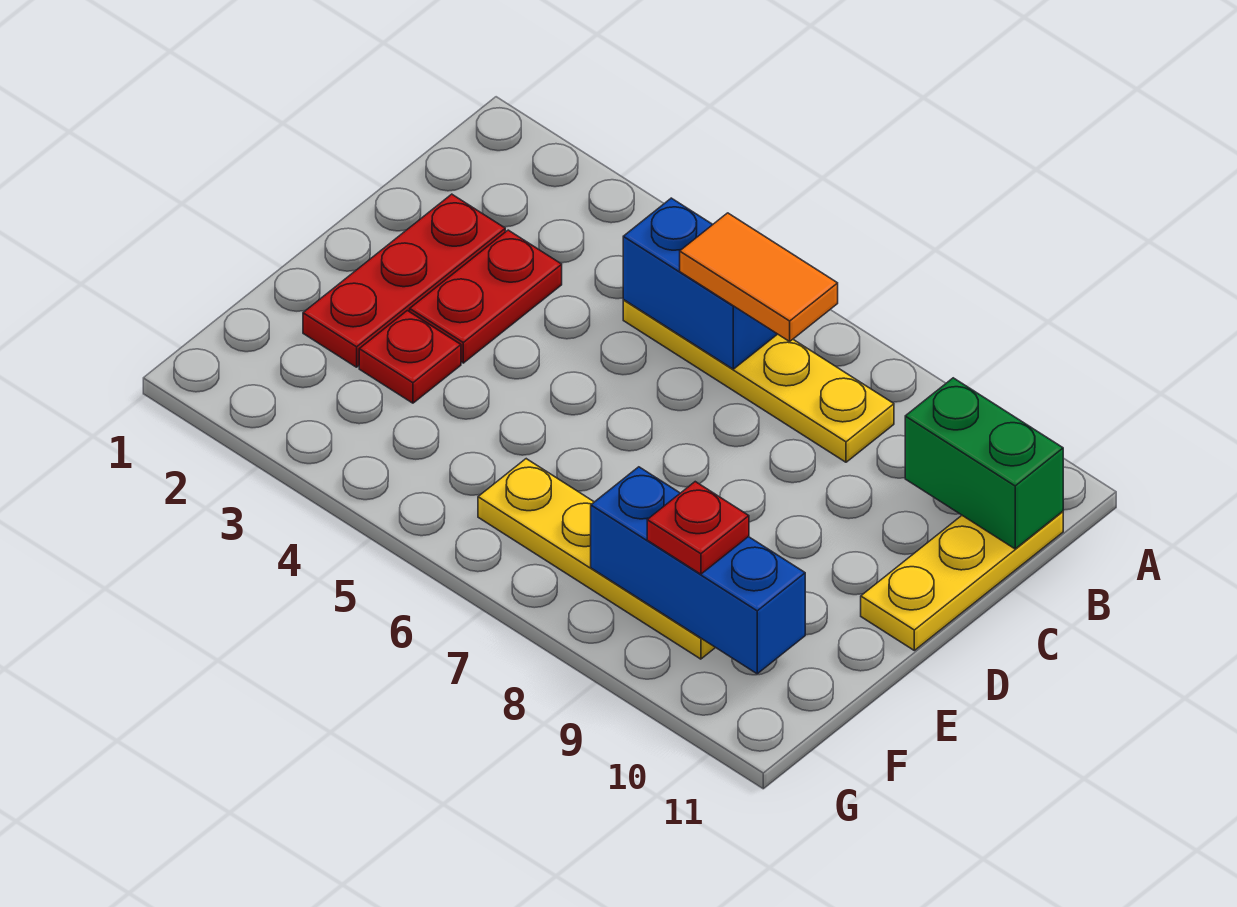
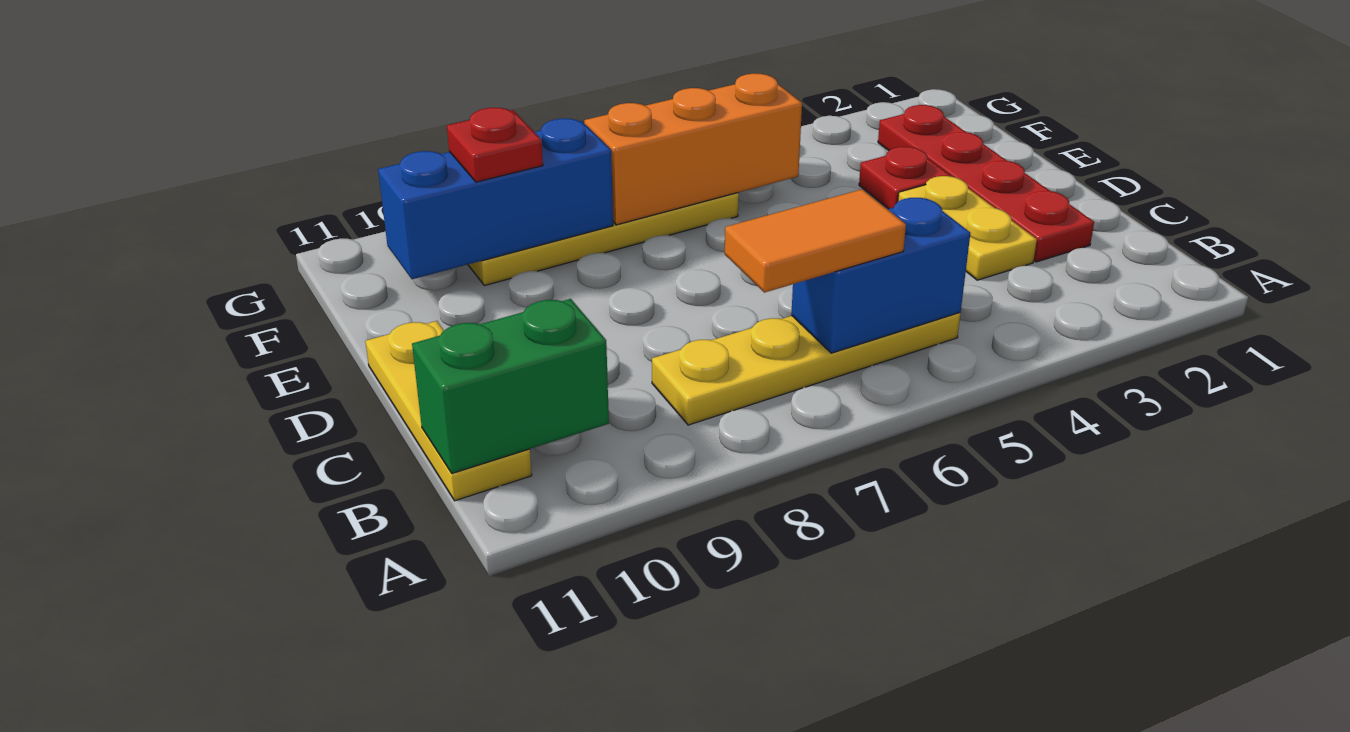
red 1x3 plate [303,194,505,367] -> red 1x4 plate [878,105,1094,262]
red 1x2 plate [410,230,562,363] -> yellow 1x2 plate [898,176,1037,280]
none -> orange 1x3 brick [584,73,802,225]

